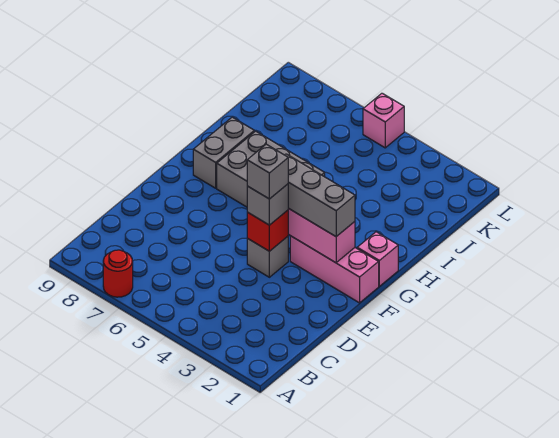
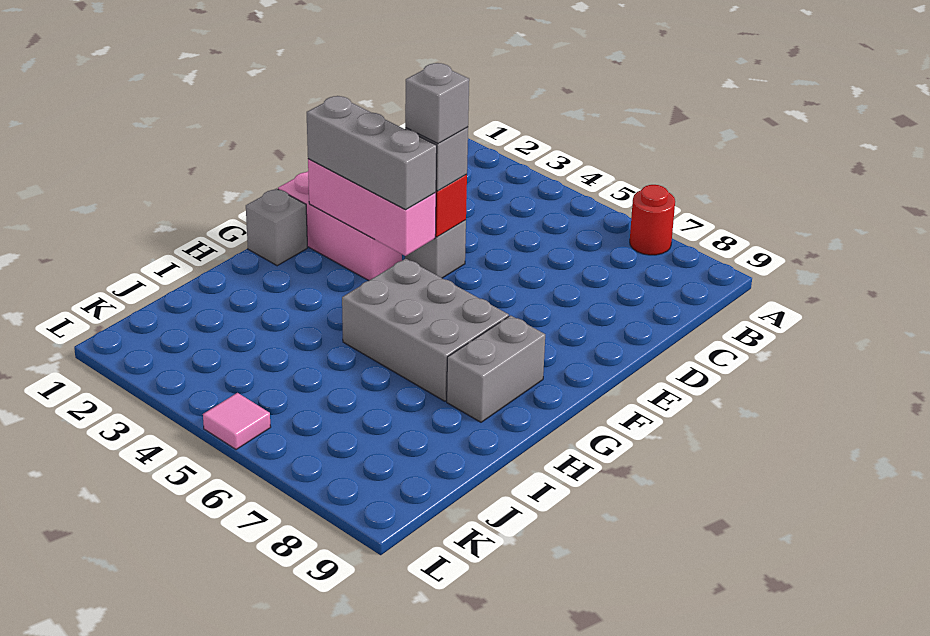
pink 1x1 brick [357,232,398,286] -> grey 1x1 brick [246,189,307,266]
pink 1x1 brick [363,93,404,148] -> pink 1x1 tile [203,393,271,450]

